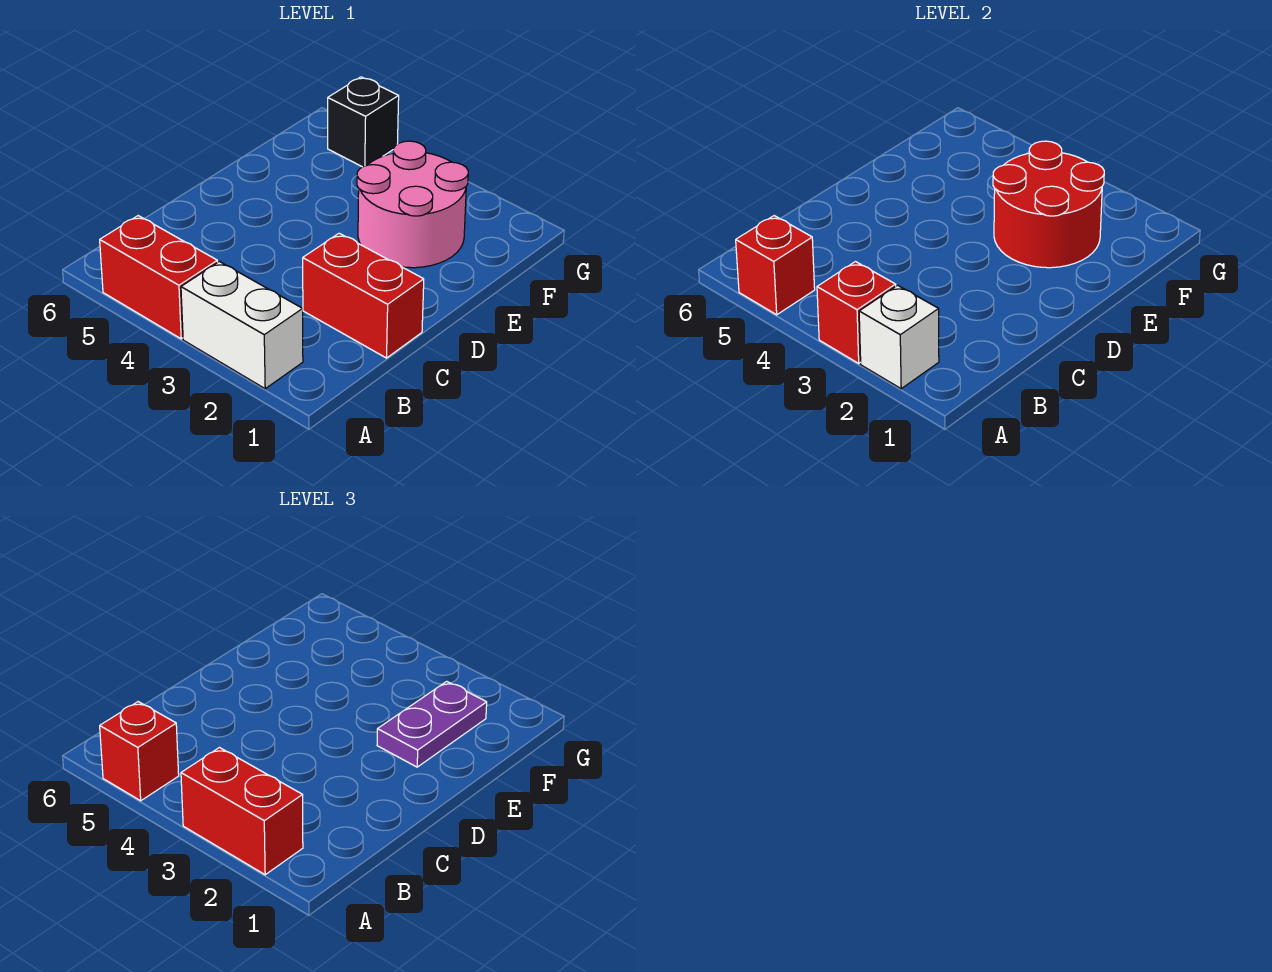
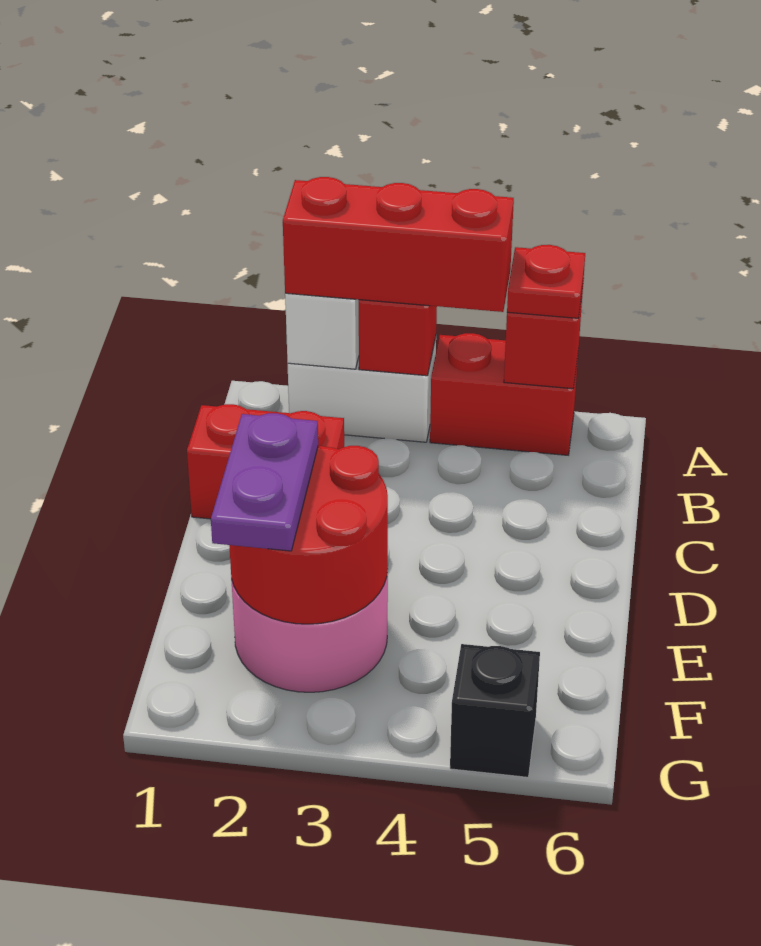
red 1x2 brick [181,748,303,875] -> red 1x3 brick [283,177,514,312]
red 1x1 brick [100,702,179,801] -> red 1x1 plate [507,245,585,318]

